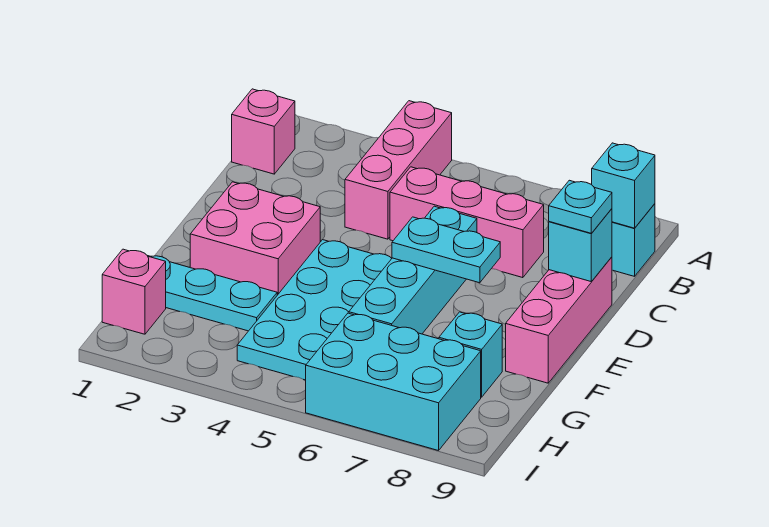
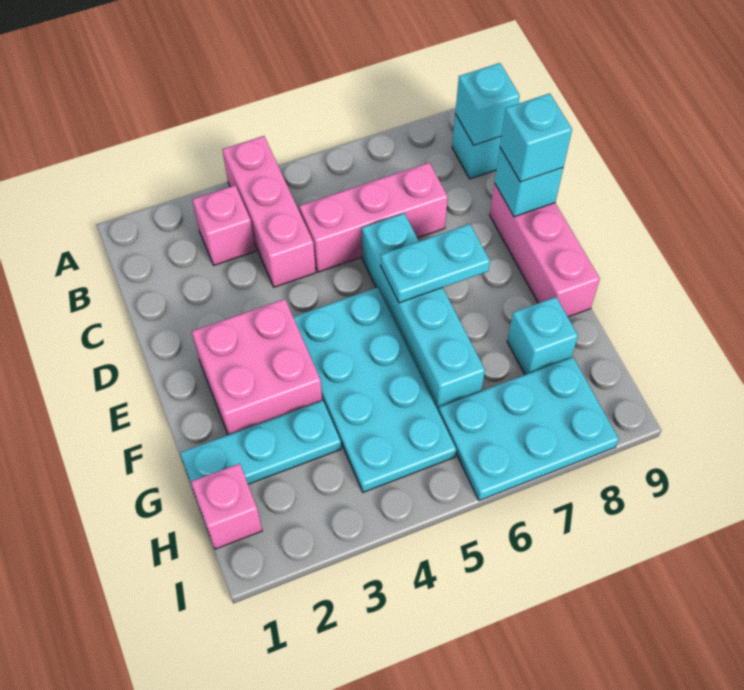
pink 1x1 brick [232,89,295,174] -> pink 1x1 brick moved to [192,185,255,265]
cyan 1x1 plate [549,180,612,233] -> cyan 1x1 brick [500,93,572,182]
cyan 2x3 brick [306,313,481,451] -> cyan 2x3 plate [438,357,619,501]

